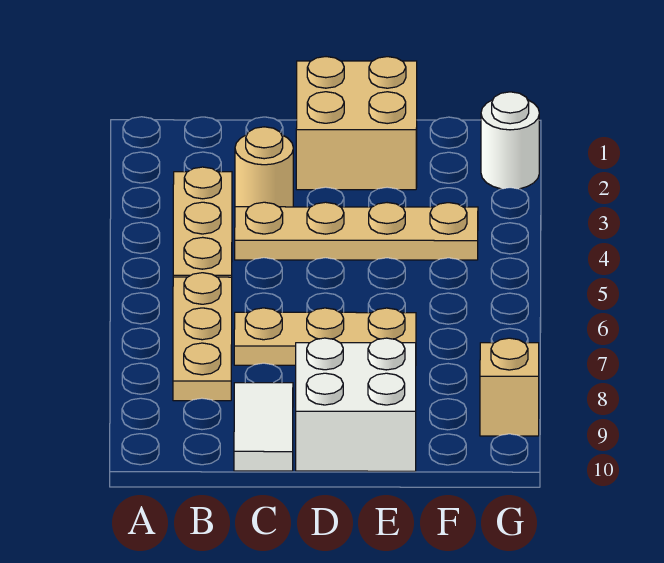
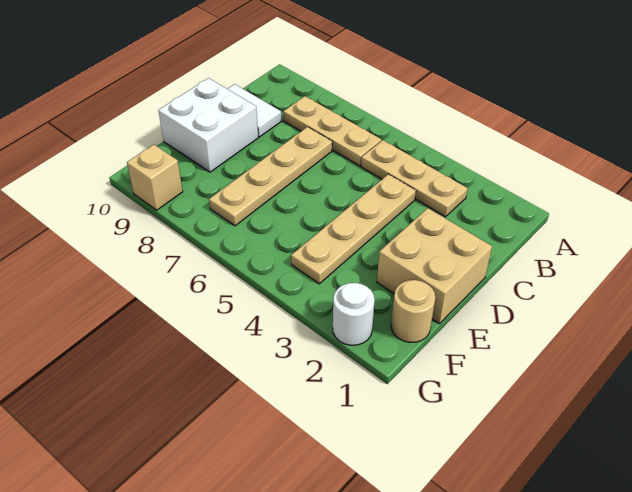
tan 1x1 round brick [235,127,293,207] -> tan 1x1 round brick moved to [391,280,435,342]
tan 1x3 plate [234,308,416,365] -> tan 1x4 plate [209,127,332,226]

